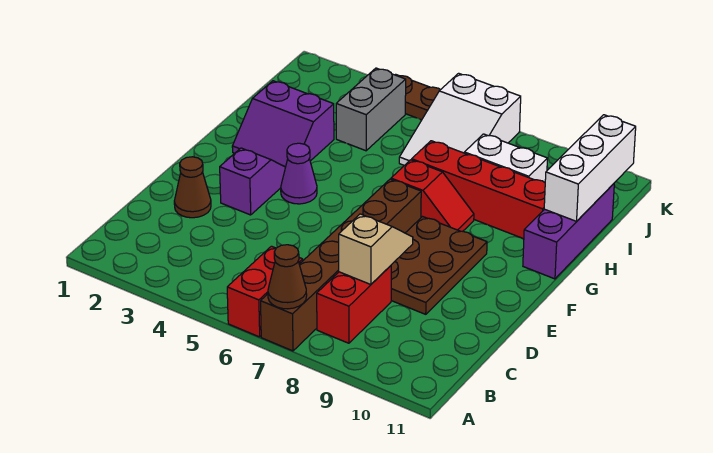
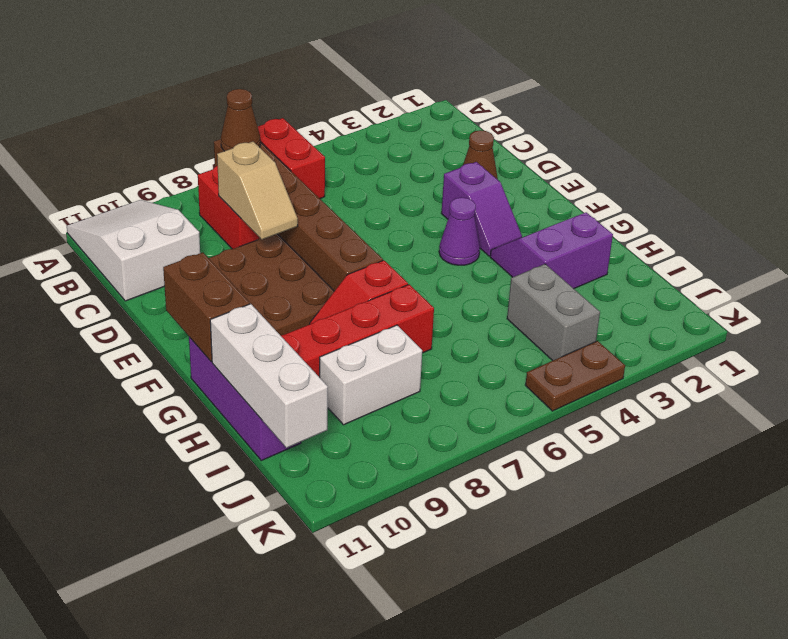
none -> brown 1x2 brick [163,252,250,362]
white 2x3 slope [399,73,521,165] -> white 2x3 slope moved to [67,200,200,301]

